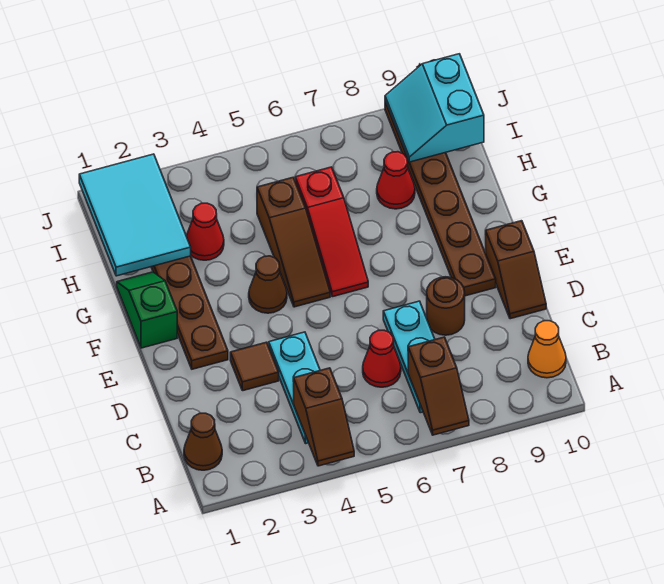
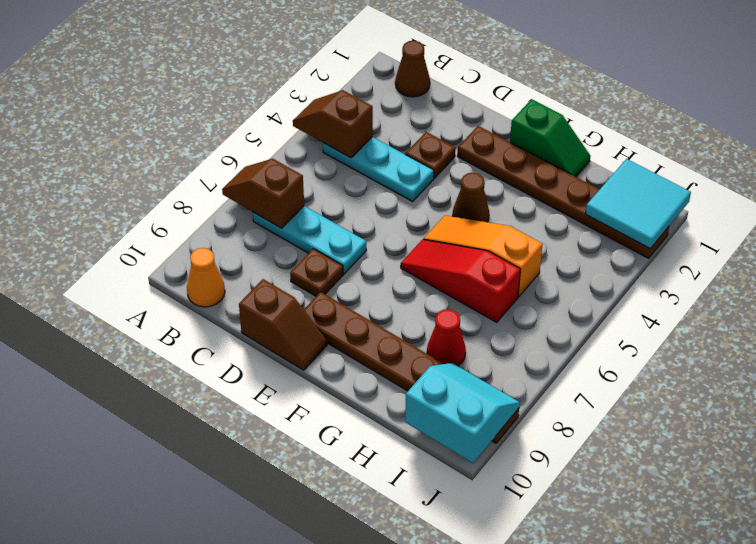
red 1x1 cone [363,330,401,387] -> none
brown 1x1 tile [230,342,279,391] -> brown 1x1 plate [405,132,455,178]
brown 1x1 round brick [427,277,465,335] -> brown 1x1 plate [290,249,343,296]
brown 1x2 slope [486,221,546,319] -> brown 1x2 slope turned to [239,279,327,370]
brown 1x3 slope [257,178,330,307] -> orange 1x3 slope [423,216,543,297]
cyan 2x3 tile [79,154,191,276] -> cyan 2x2 tile [585,159,691,248]
red 1x1 cone [186,203,224,260] -> none

